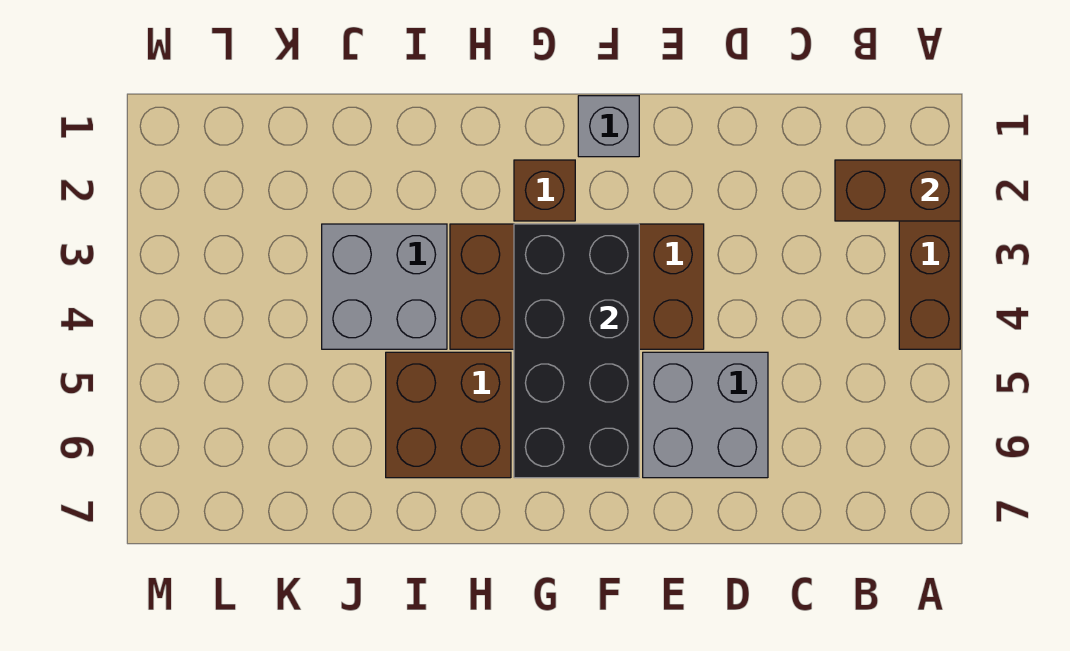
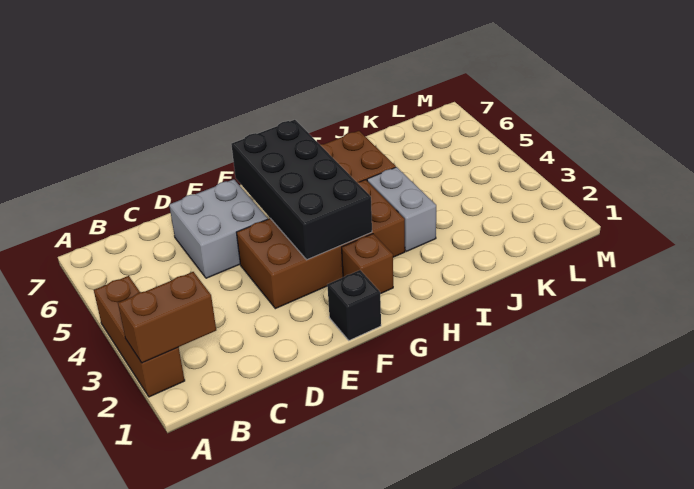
grey 1x1 brick [578,96,639,157] -> black 1x1 brick [327,270,381,340]
grey 2x2 brick [322,224,447,349] -> grey 1x2 brick [367,167,436,251]

